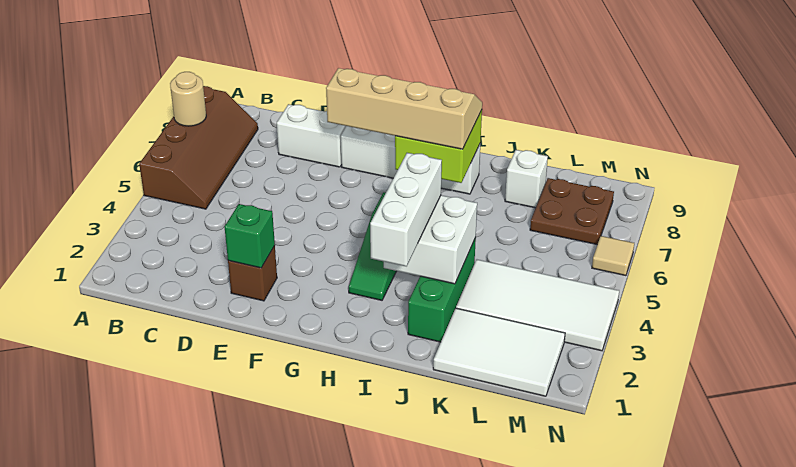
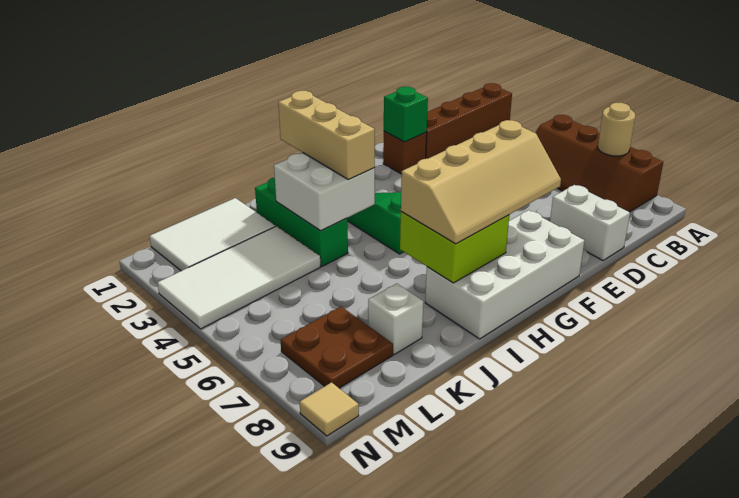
none -> brown 1x4 brick [426,83,512,159]
white 1x2 brick [277,104,346,167] -> white 1x2 brick turned to [550,185,630,261]
white 1x4 brick [341,126,480,194] -> white 2x4 brick [425,210,585,339]
white 1x3 brick [370,153,442,266] -> tan 1x3 brick [278,91,375,180]
tan 1x1 tile [592,236,634,276] -> tan 1x1 tile moved to [300,382,359,436]

